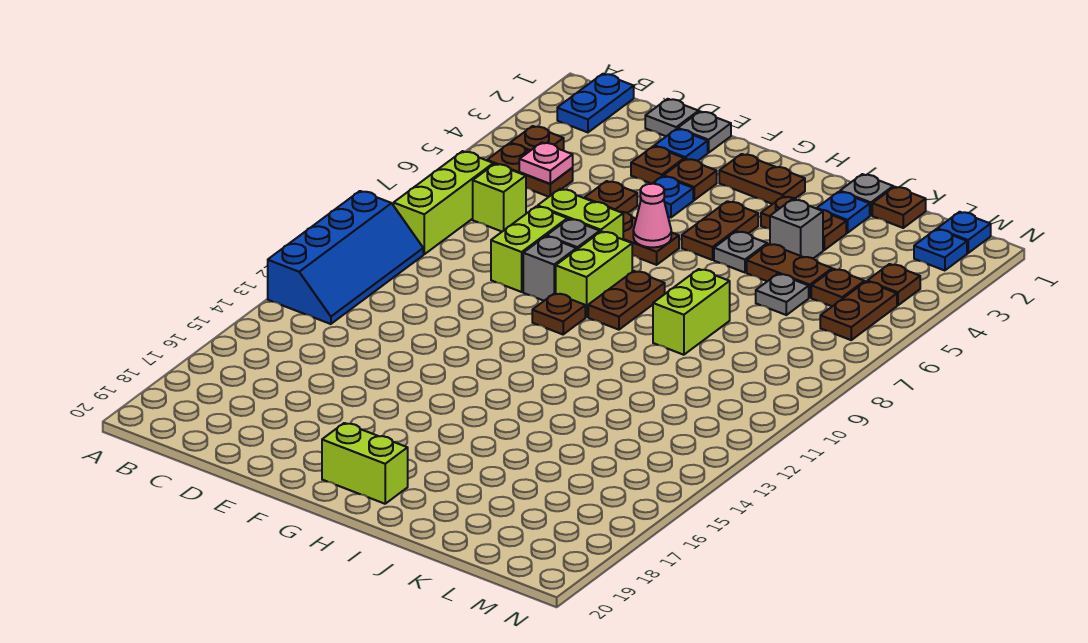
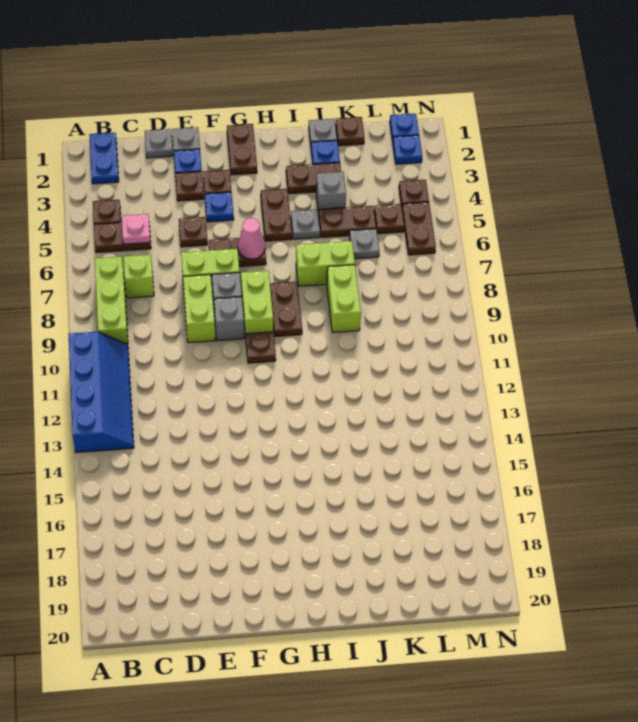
brown 1x2 plate [719,154,805,204] -> brown 1x2 plate turned to [227,124,257,175]
lime 1x2 brick [322,423,408,504] -> lime 1x2 brick moved to [296,241,355,286]

